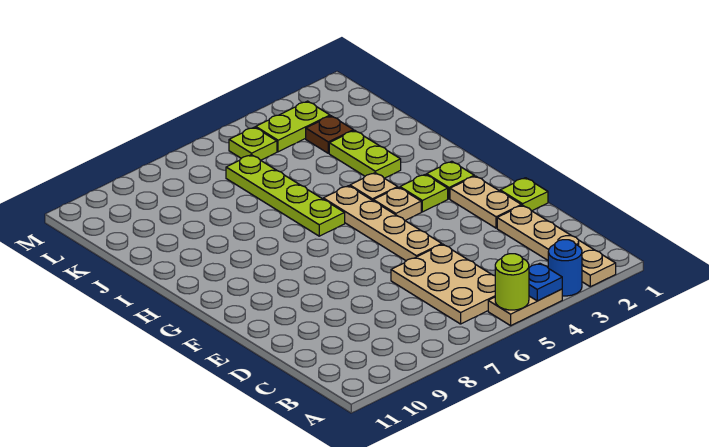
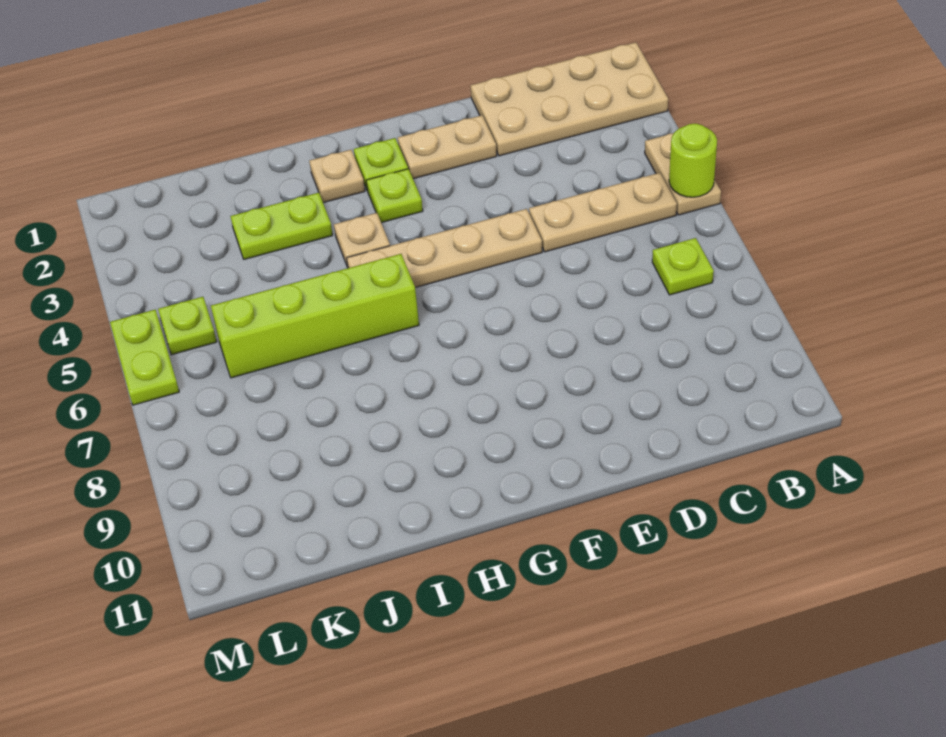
tan 1x4 plate [497,205,616,287] -> tan 2x4 plate [471,42,668,156]
blue 1x1 round brick [548,240,582,296] -> none
blue 1x1 plate [529,263,562,301] -> none
tan 2x3 plate [391,244,495,324] -> tan 1x3 plate [529,173,677,252]
lime 1x1 plate [500,178,548,211] -> lime 1x1 plate moved to [652,238,714,295]
tan 1x1 plate [373,187,421,220] -> tan 1x1 plate moved to [309,150,365,203]
lime 1x4 plate [226,155,345,236] -> lime 1x4 brick [211,254,419,378]
brown 1x1 plate [306,116,354,153] -> none
lime 1x2 plate [256,101,330,152] -> lime 1x2 plate moved to [110,310,179,405]

